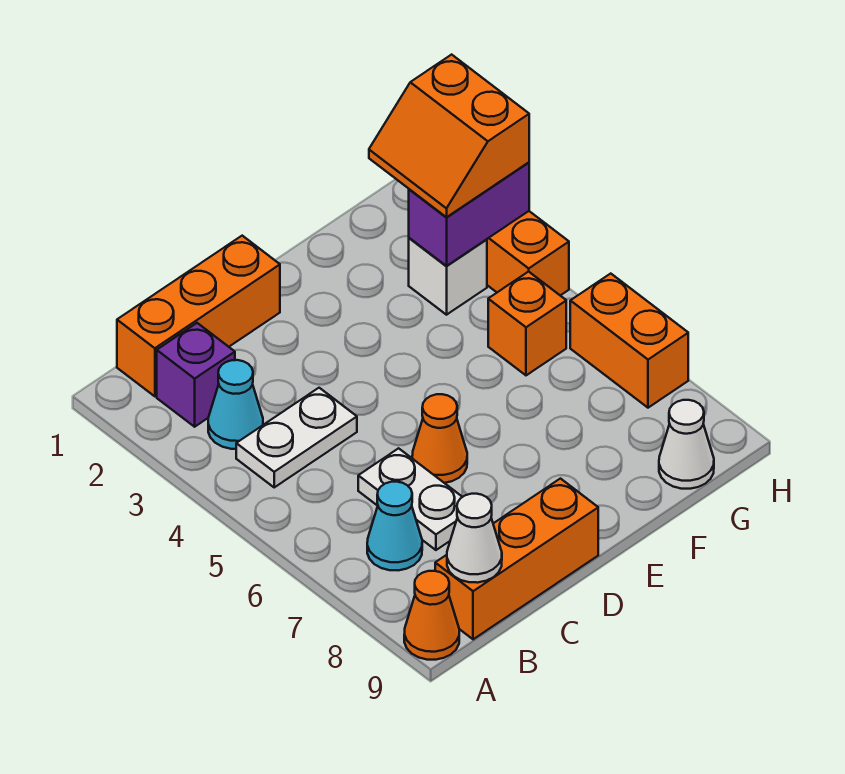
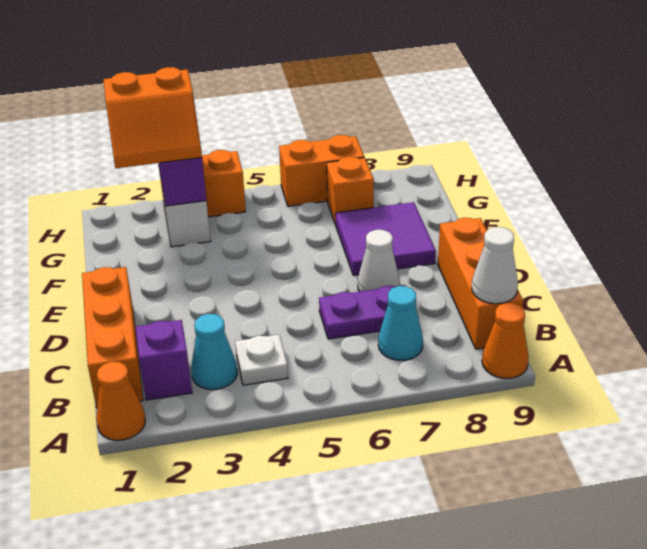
white 1x2 plate [236,388,357,487] -> white 1x1 plate [235,335,288,385]
white 1x2 plate [358,448,462,550] -> purple 1x2 plate [319,285,405,339]
orange 1x1 cone [412,394,467,483] -> orange 1x1 cone moved to [96,362,145,440]
none -> purple 2x2 tile [335,202,436,275]
orange 1x1 brick [488,271,566,375] -> orange 1x1 brick moved to [327,157,374,224]
white 1x1 cone [659,400,714,489] -> white 1x1 cone moved to [358,230,400,292]

